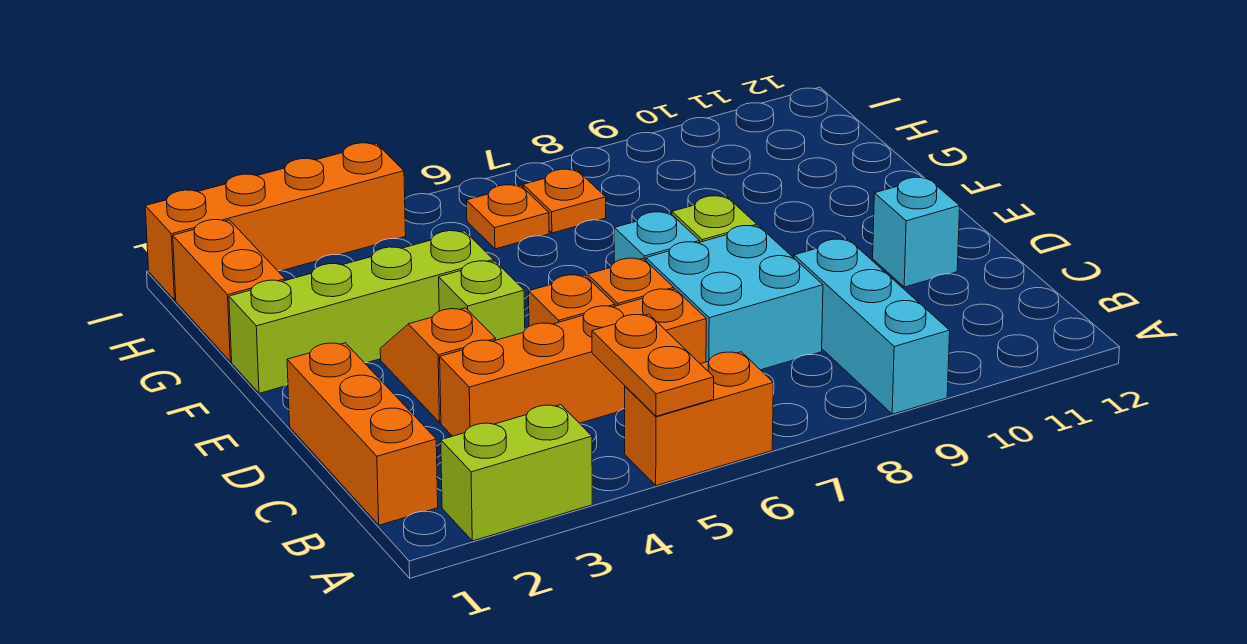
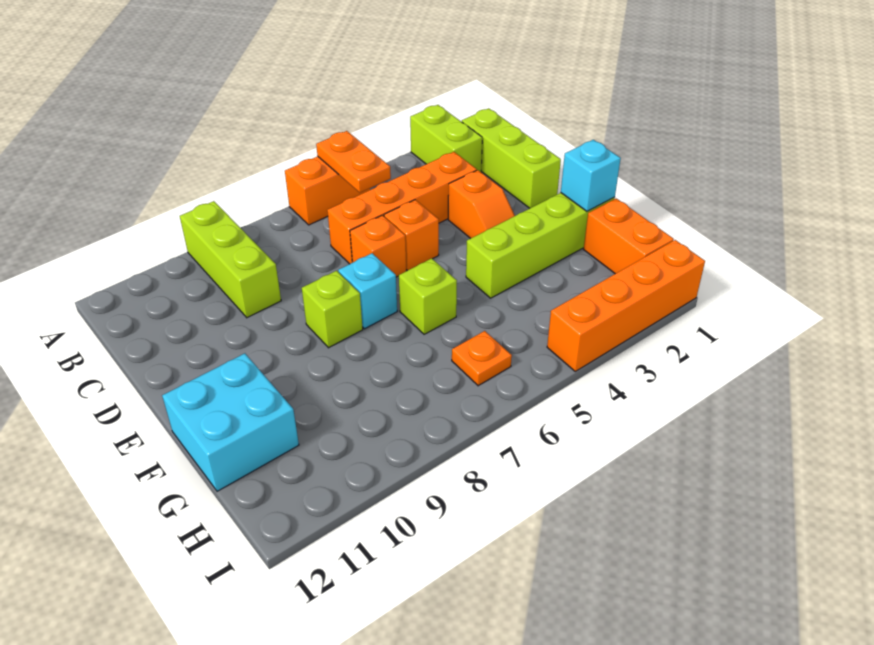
lime 1x2 brick [441,405,592,541] -> lime 1x2 brick turned to [410,105,482,172]
cyan 1x3 brick [794,239,950,414] -> lime 1x3 brick [180,201,281,318]
orange 1x3 brick [287,343,438,525] -> lime 1x3 brick [462,108,561,208]
cyan 2x2 brick [646,226,823,370] -> cyan 2x2 brick moved to [162,353,299,491]
cyan 1x1 brick [873,177,960,287] -> cyan 1x1 brick moved to [561,140,621,211]
lime 1x1 brick [439,261,525,340] -> lime 1x1 brick moved to [399,258,457,334]
orange 1x1 plate [523,169,606,233] -> none

